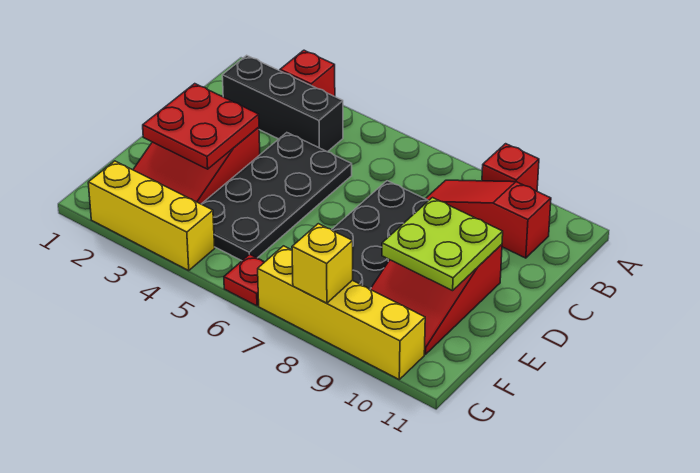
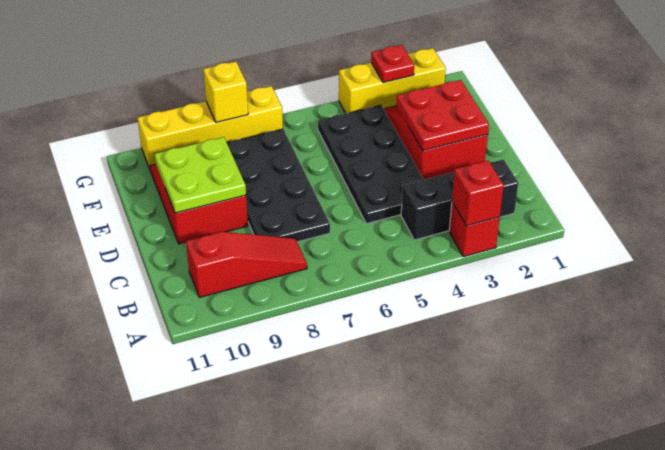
red 1x1 brick [482,144,539,191] -> red 1x1 brick moved to [452,161,504,226]
red 1x1 plate [224,254,264,306] -> red 1x1 plate moved to [371,45,414,83]

